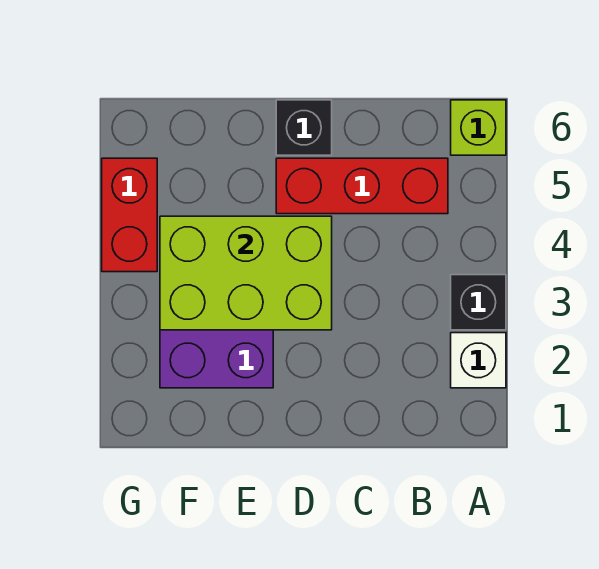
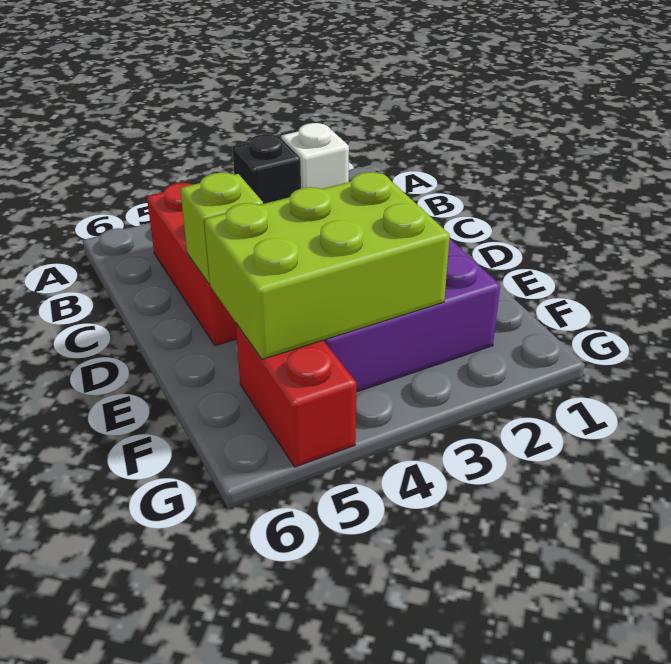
lime 1x1 brick [451,100,506,155] -> lime 1x1 brick moved to [180,173,263,284]
lime 2x3 brick [160,216,332,330] -> lime 2x3 brick turned to [204,172,450,359]
black 1x1 brick [276,100,332,155] -> none
red 1x2 brick [102,158,157,272] -> red 1x2 brick turned to [236,323,356,467]

